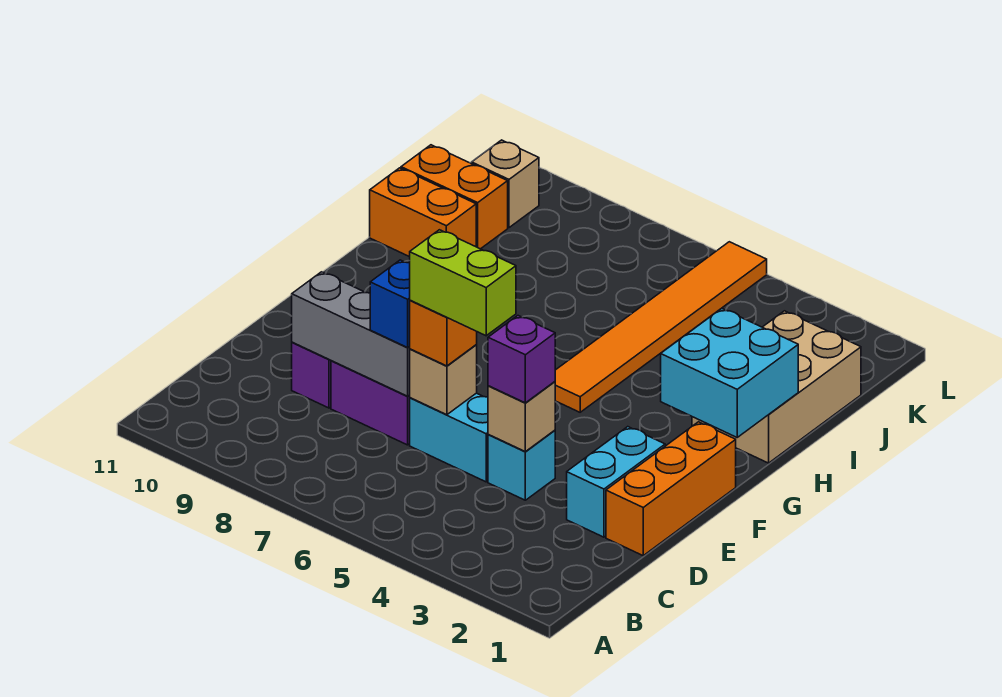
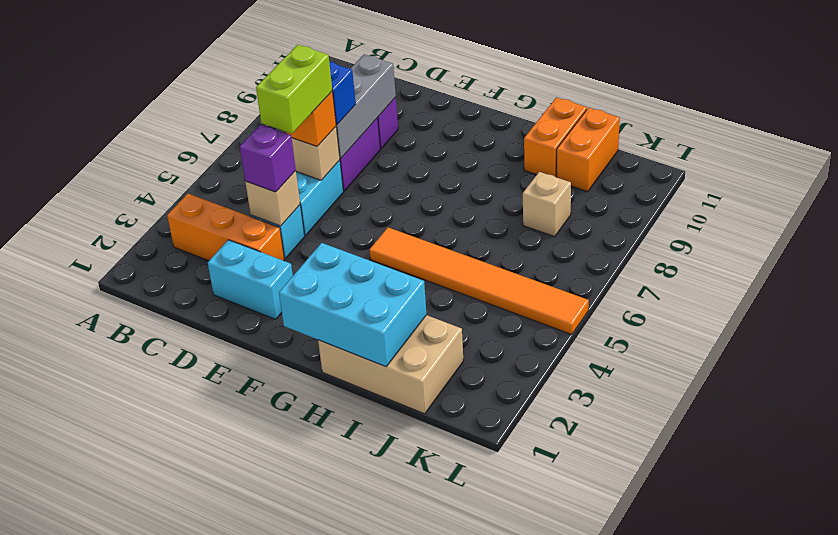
orange 1x3 brick [606,422,736,555] -> orange 1x3 brick moved to [167,194,284,261]
cyan 2x2 brick [661,308,798,437] -> cyan 2x3 brick [279,243,427,367]
tan 1x1 brick [472,140,539,228] -> tan 1x1 brick moved to [523,172,571,237]

